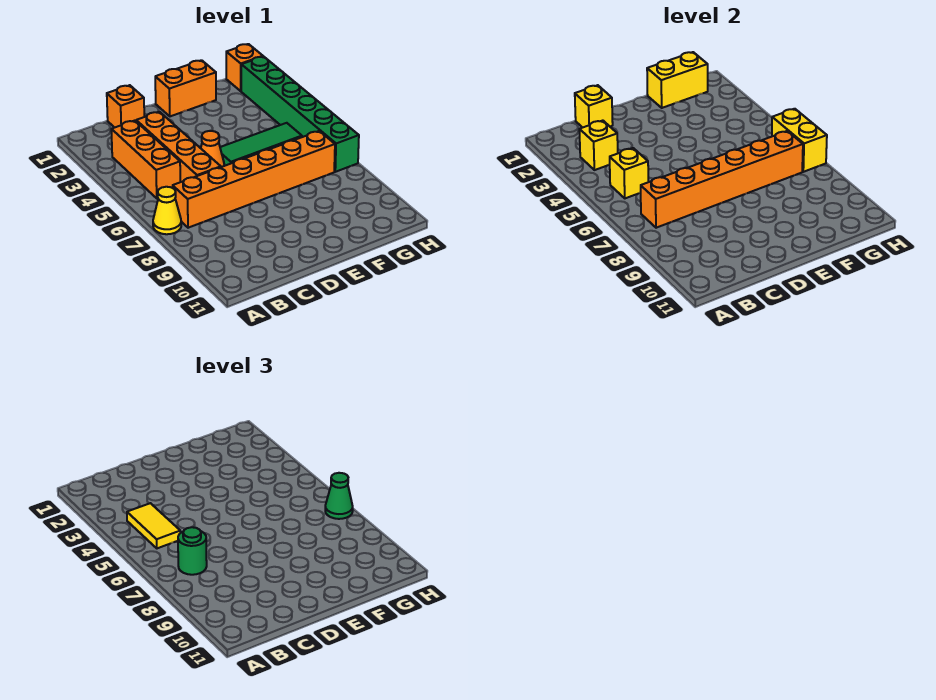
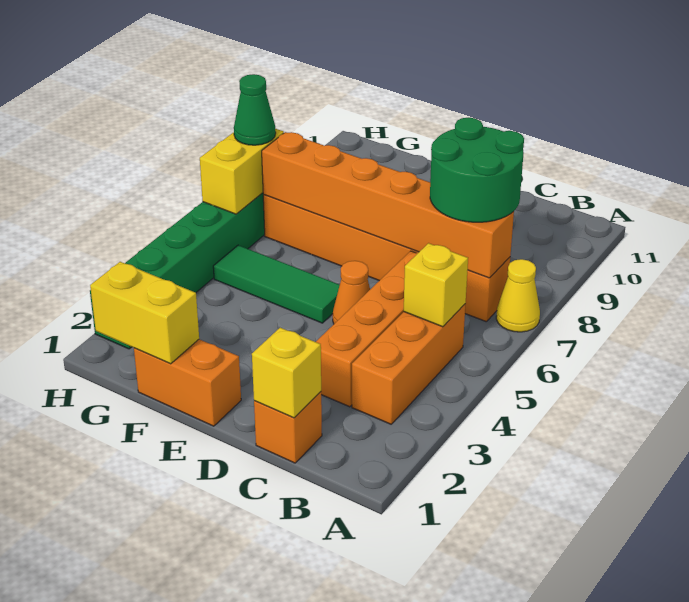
yellow 1x1 brick [579,121,618,170] -> none
yellow 1x2 tile [127,503,180,548] -> none
green 1x1 round brick [178,527,207,575] -> green 2x2 round brick [430,118,524,222]
orange 1x1 brick [226,44,263,91] -> none

